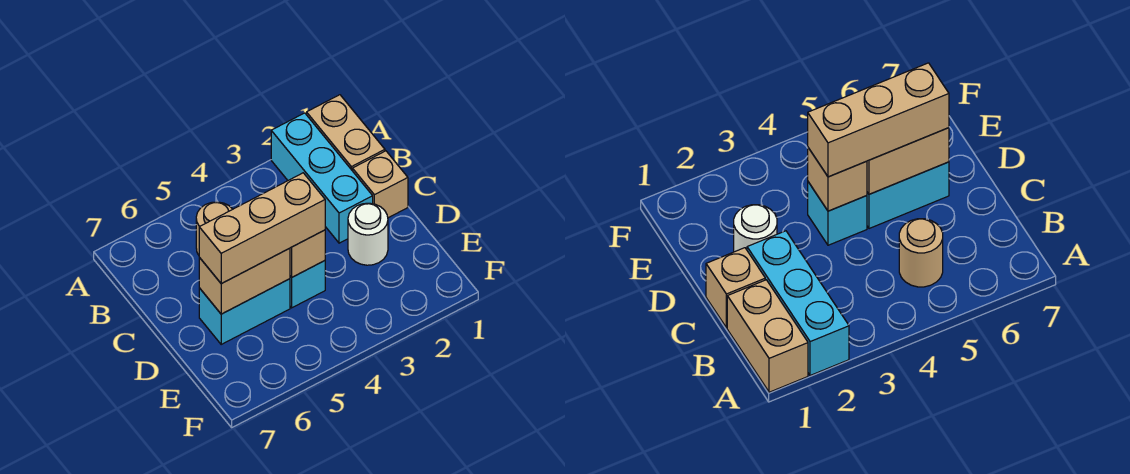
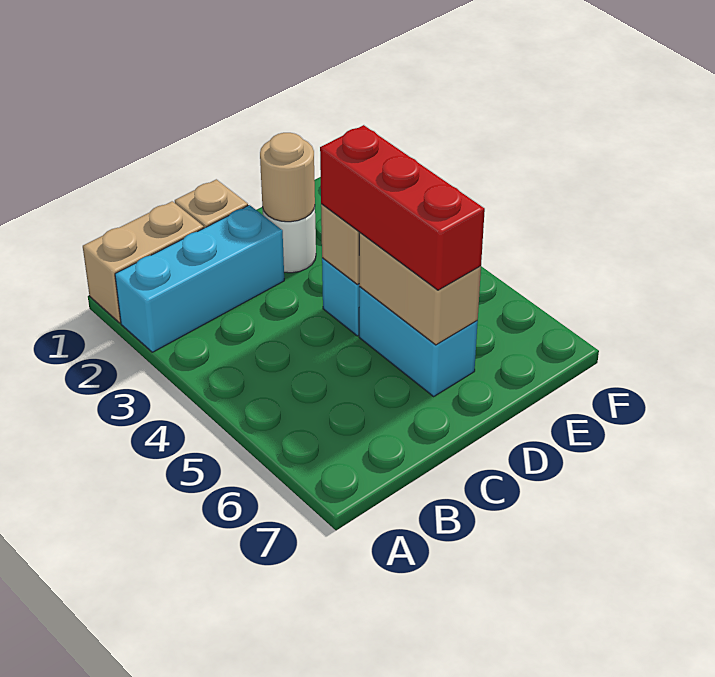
tan 1x1 round brick [196,202,233,255] -> tan 1x1 round brick moved to [260,133,315,222]
tan 1x3 brick [199,173,325,284] -> red 1x3 brick [320,125,485,290]

